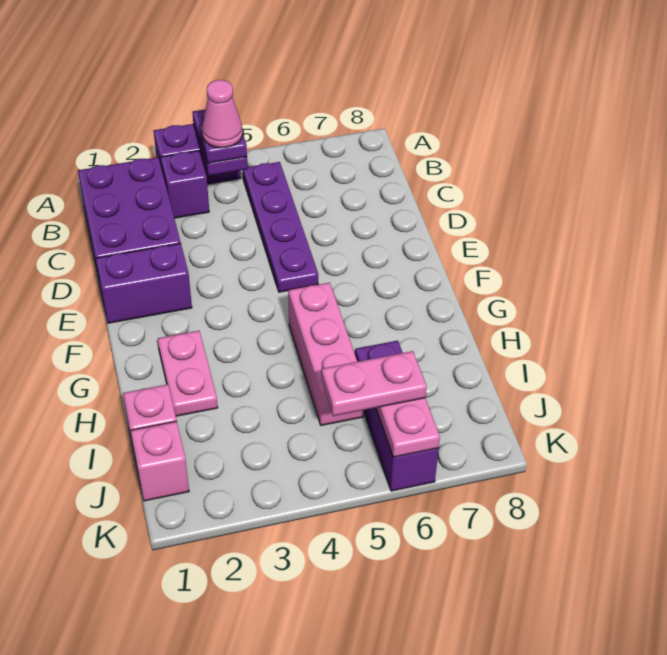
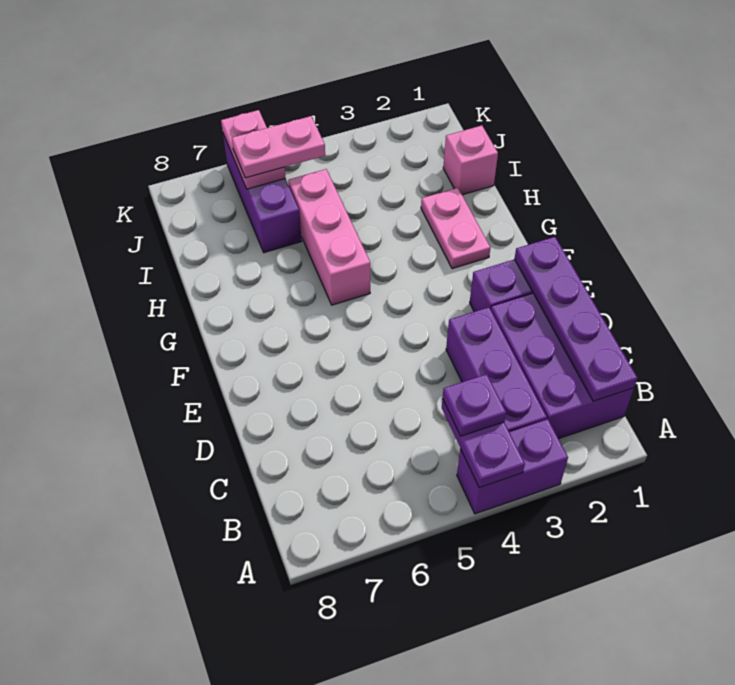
purple 1x1 brick [160,151,209,218] -> purple 1x3 brick [446,307,547,432]
pink 1x1 cone [202,80,243,148] -> none
purple 1x4 plate [243,162,318,292] -> purple 1x4 plate moved to [515,237,637,401]
pink 1x1 brick [131,421,189,501] -> none

